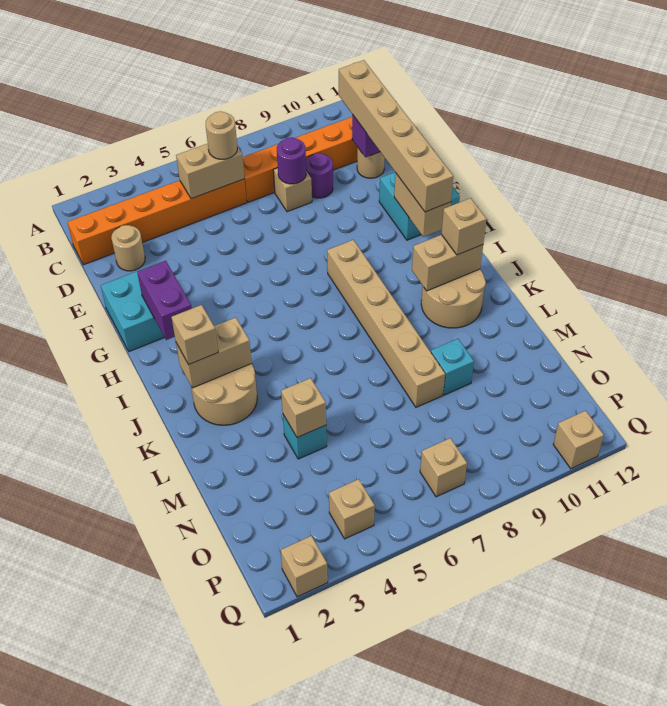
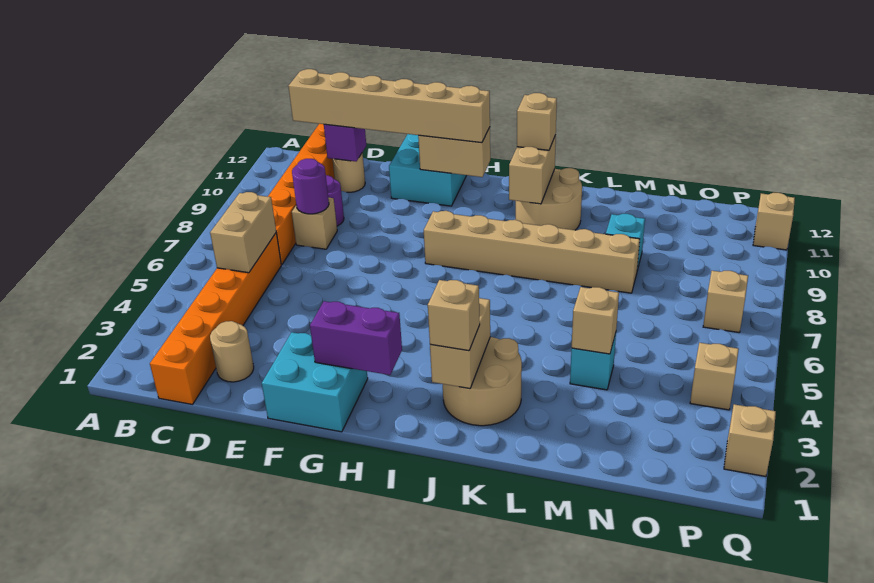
tan 1x1 round brick [206,111,237,159] -> none

